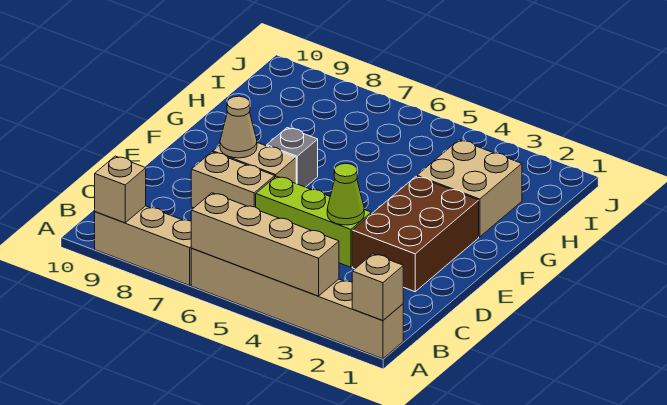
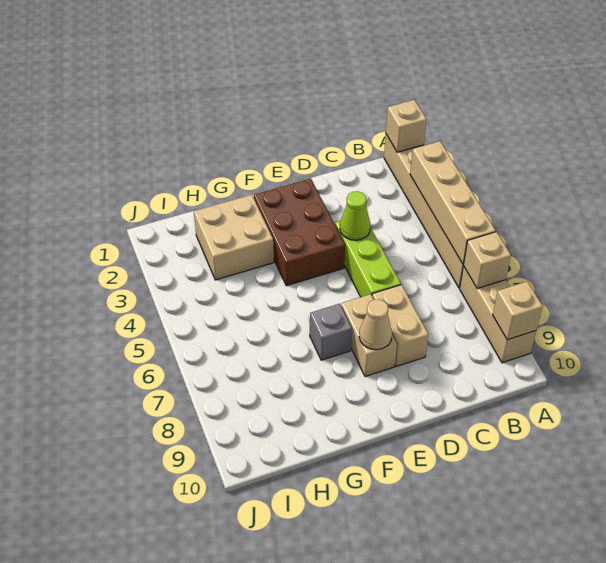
none -> tan 1x1 brick [464,232,511,289]
brown 2x3 brick [352,176,479,292] -> brown 2x3 brick turned to [254,178,345,286]

